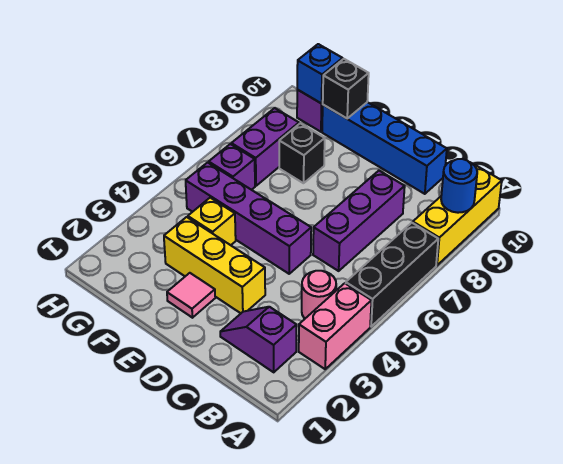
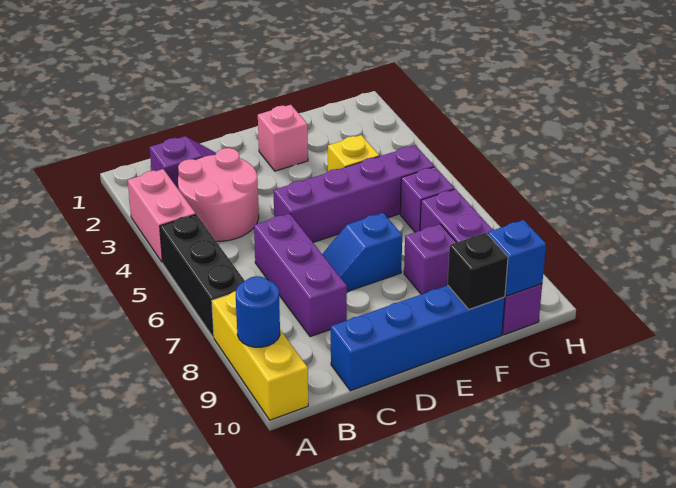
pink 1x1 round brick [302,271,336,319] -> pink 2x2 round brick [178,148,259,241]
yellow 1x3 brick [164,217,265,313] -> none
none -> blue 1x2 slope [322,213,402,292]
pink 1x1 tile [167,273,215,318] -> pink 1x1 brick [258,105,308,171]
black 1x1 brick [279,123,325,183] -> purple 1x1 brick [404,224,457,294]

